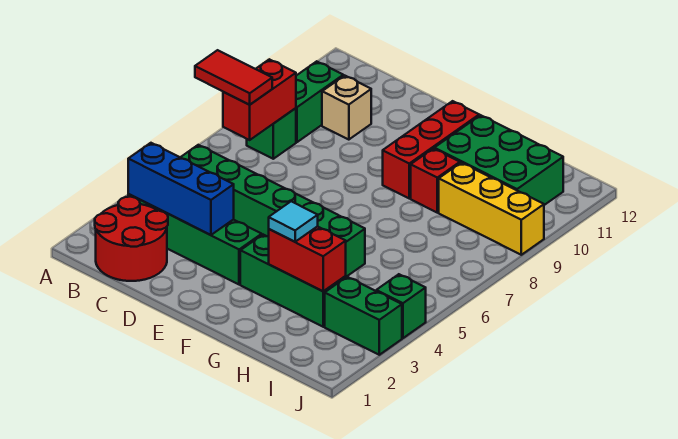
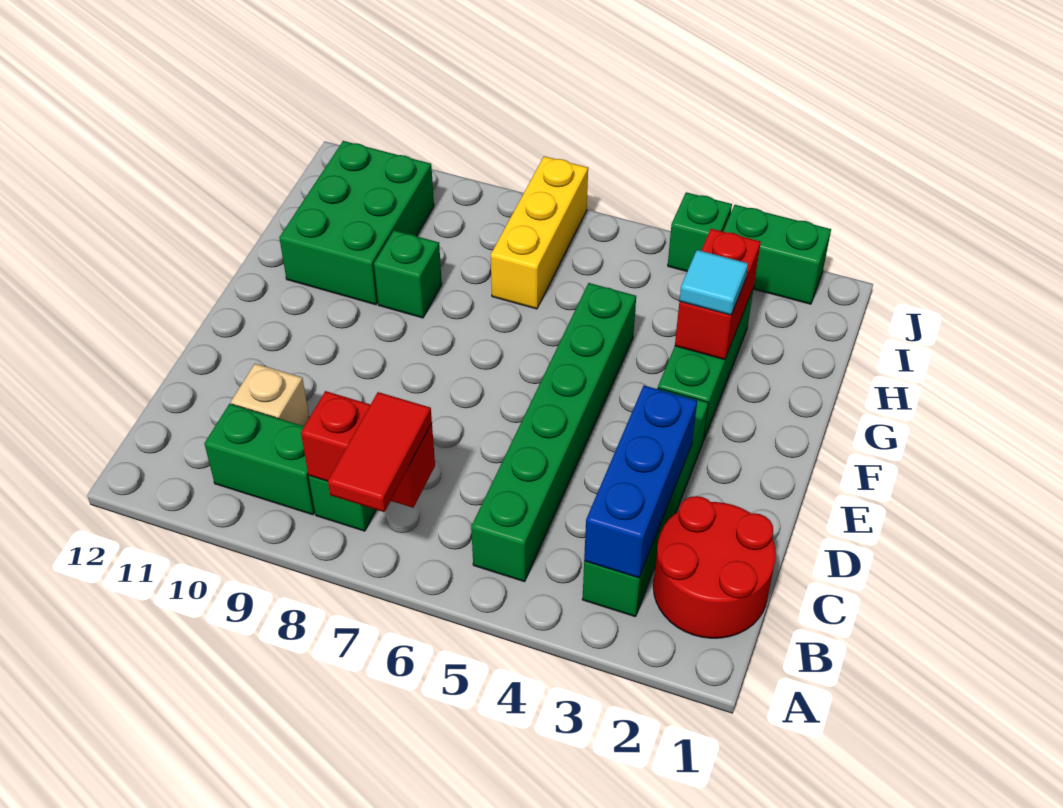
red 1x3 brick [383,101,479,198] -> none
red 1x1 brick [411,149,460,212] -> green 1x1 brick [374,230,442,318]
yellow 1x3 brick [439,163,544,255] -> yellow 1x3 brick moved to [491,156,588,309]
green 1x2 brick [325,277,402,355] -> green 1x2 brick turned to [723,205,831,304]

